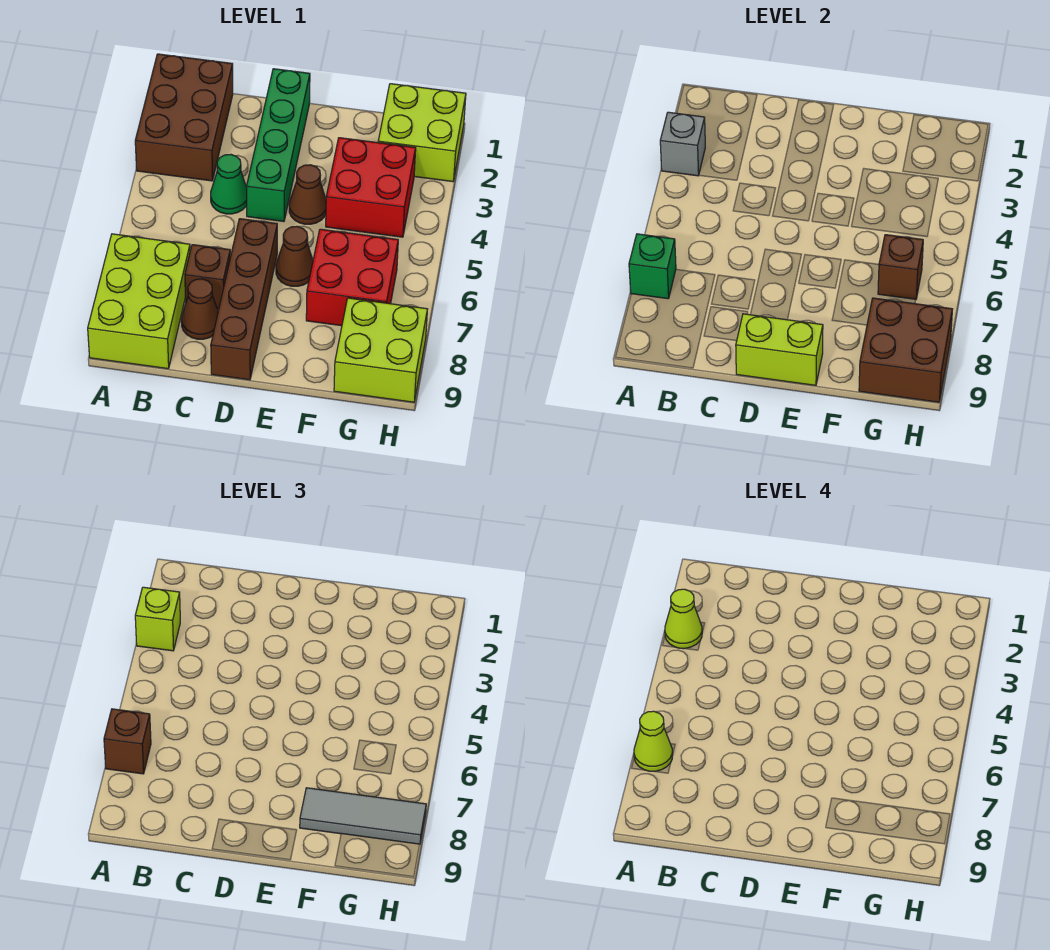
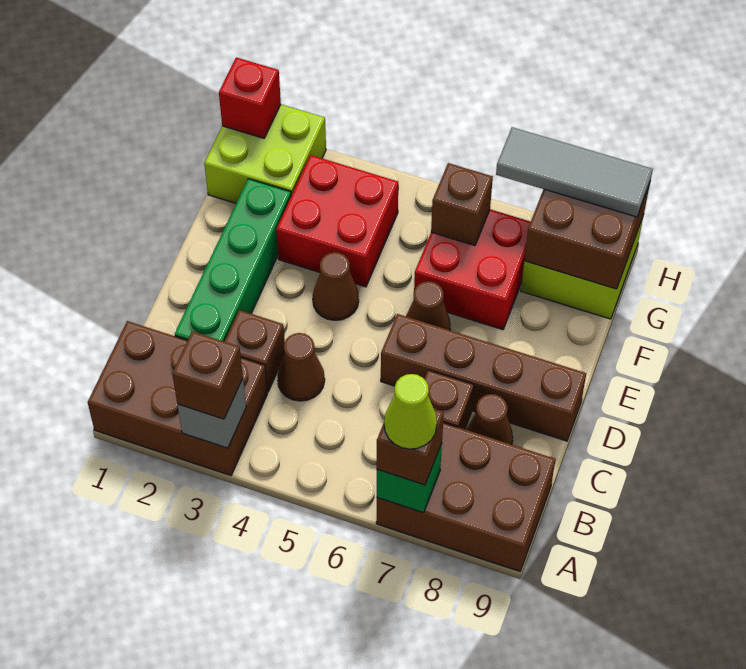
lime 1x1 brick [135,587,180,651] -> brown 1x1 brick [172,331,243,419]
lime 1x1 cone [665,589,702,649] -> none
lime 2x3 brick [88,234,190,369] -> brown 2x3 brick [376,423,556,571]
none -> brown 1x1 brick [225,310,285,392]
green 1x1 cone [211,154,247,214] -> brown 1x1 cone [277,333,325,401]
green 1x4 brick [247,69,310,221] -> green 1x4 brick turned to [175,179,291,342]
lime 1x2 brick [736,314,823,385] -> none
grey 1x3 tile [300,788,426,844] -> grey 1x3 tile turned to [496,127,653,217]
none -> red 1x1 brick [219,57,281,138]

